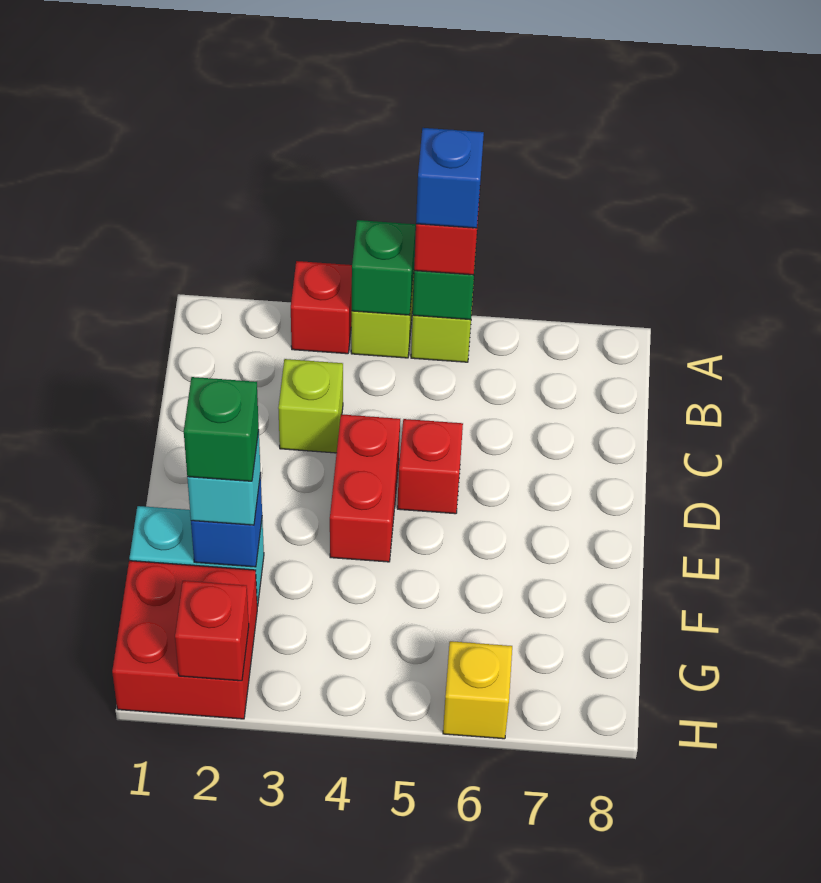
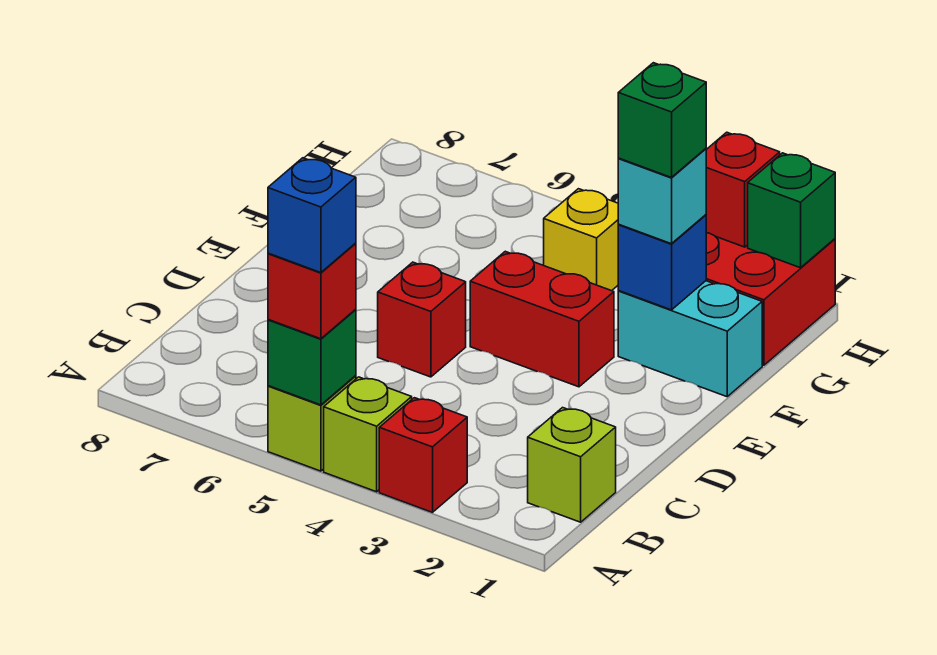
green 1x1 brick [352,220,416,315] -> green 1x1 brick moved to [748,153,835,268]
lime 1x1 brick [278,359,343,453] -> lime 1x1 brick moved to [528,408,616,522]
red 1x2 brick [330,414,400,562] -> red 1x2 brick turned to [470,251,614,387]
yellow 1x1 brick [443,641,512,739] -> yellow 1x1 brick moved to [544,189,619,291]

